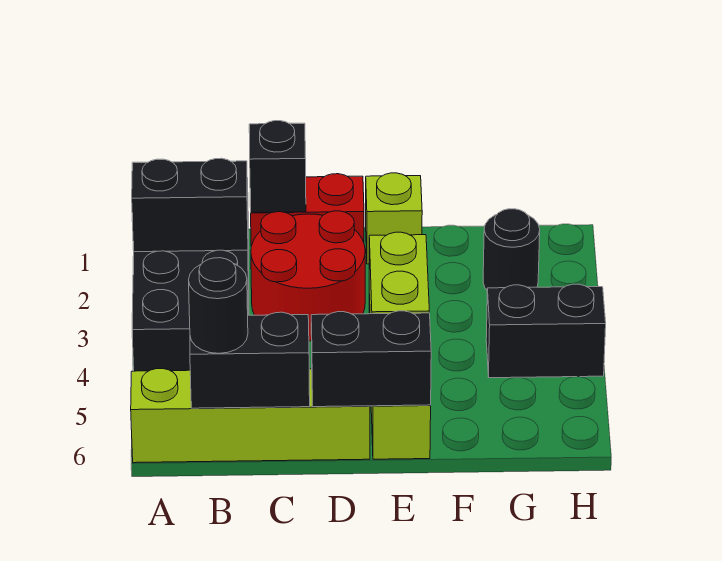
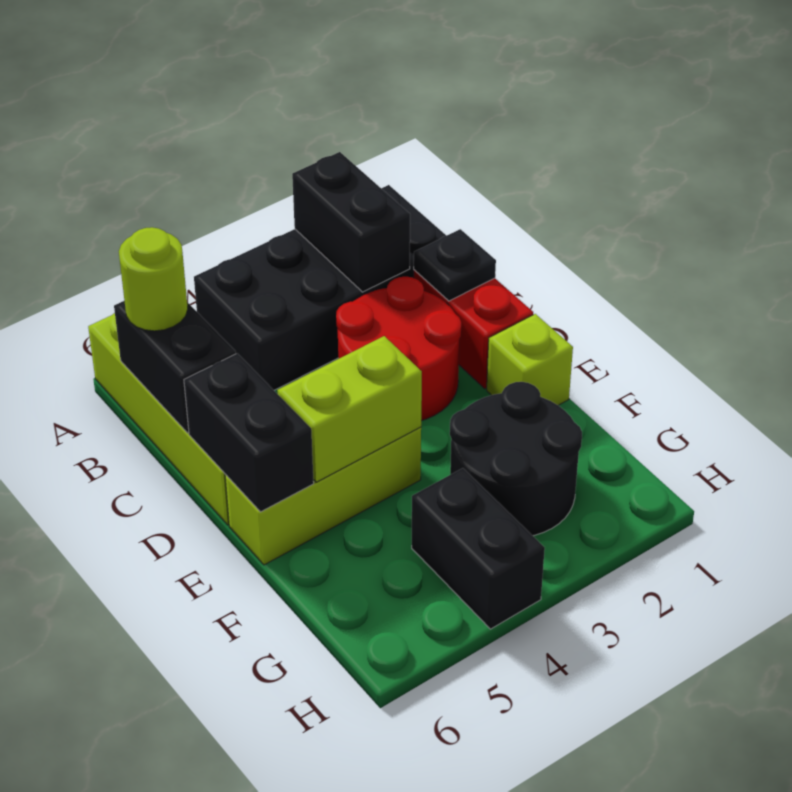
black 1x1 round brick [189,258,248,353] -> lime 1x1 round brick [119,227,188,331]
black 1x1 brick [249,121,306,212] -> black 1x1 plate [414,229,496,301]
black 1x1 round brick [483,209,540,290] -> black 2x2 round brick [450,382,582,536]

